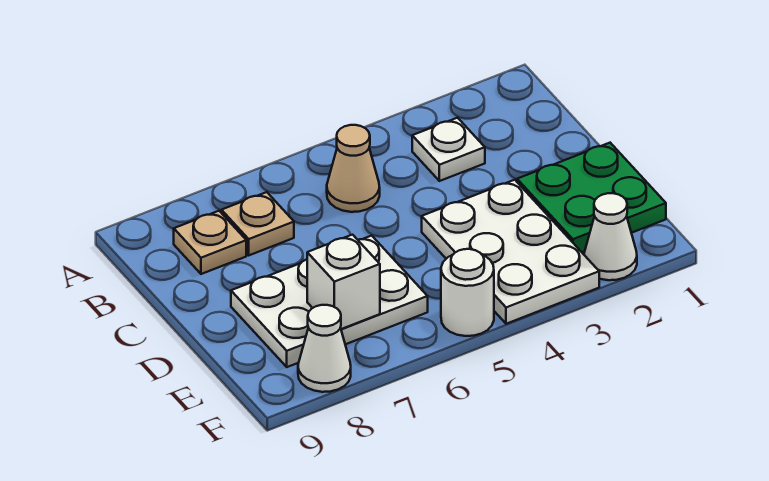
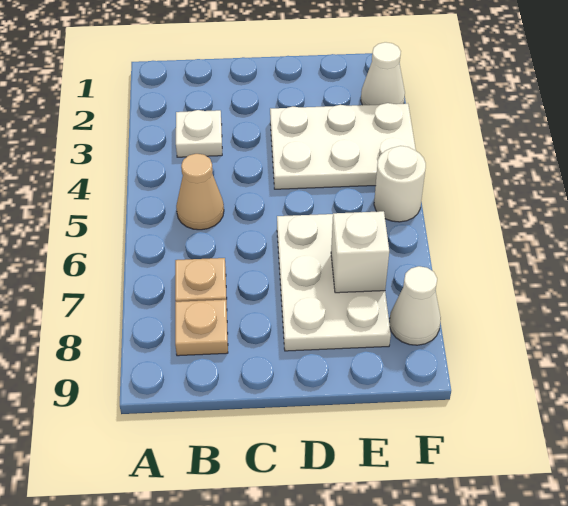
green 2x2 plate [517,143,666,252] -> none

